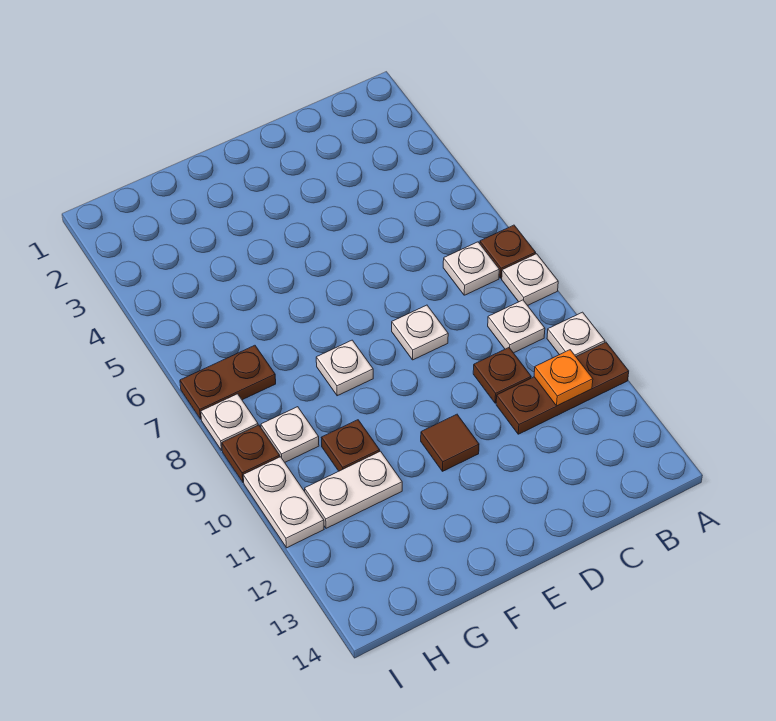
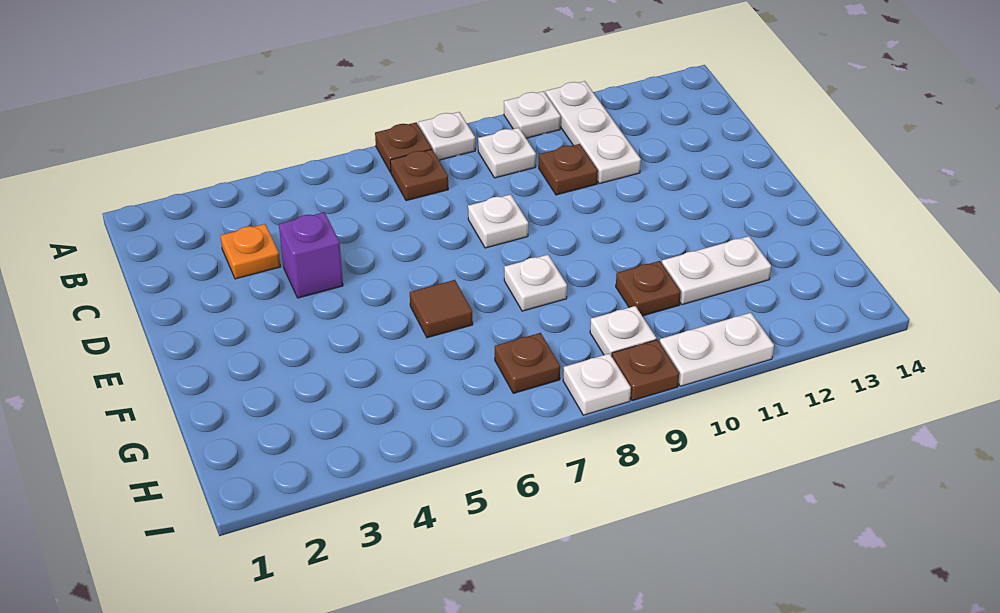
brown 1x3 plate [496,342,629,434] -> white 1x3 plate [546,81,641,184]
white 1x1 plate [443,242,499,295] -> brown 1x1 plate [390,149,448,201]
orange 1x1 plate [534,350,593,406] -> orange 1x1 plate moved to [220,224,281,279]
none -> purple 1x1 brick [279,212,343,298]
brown 1x1 tile [421,414,479,471] -> brown 1x1 tile moved to [410,280,473,338]
white 1x2 plate [305,451,402,528] -> white 1x2 plate turned to [662,236,771,305]
brown 1x2 plate [180,345,276,419] -> brown 1x1 plate [495,333,560,393]

